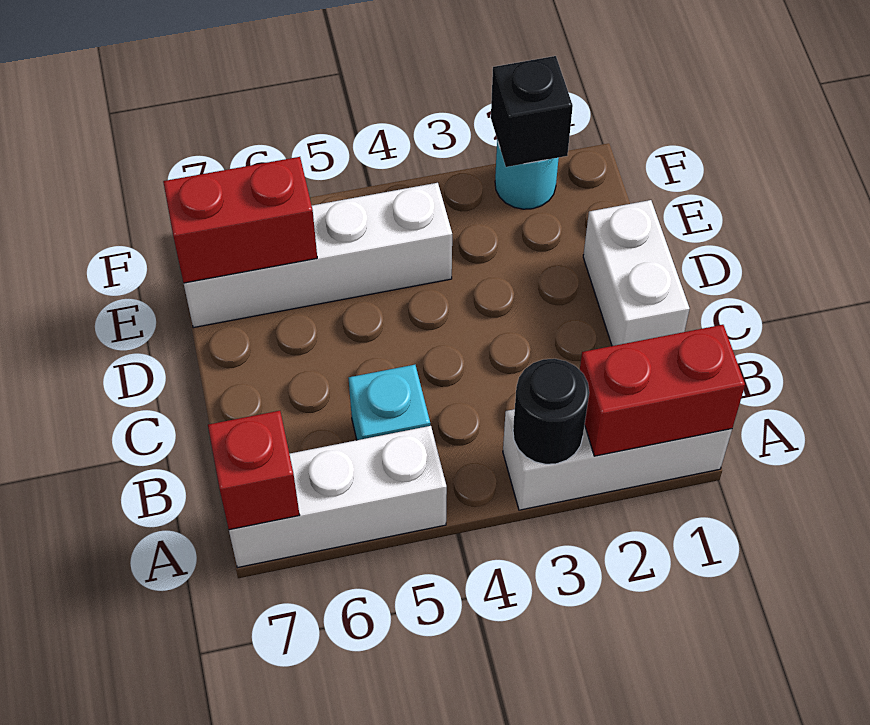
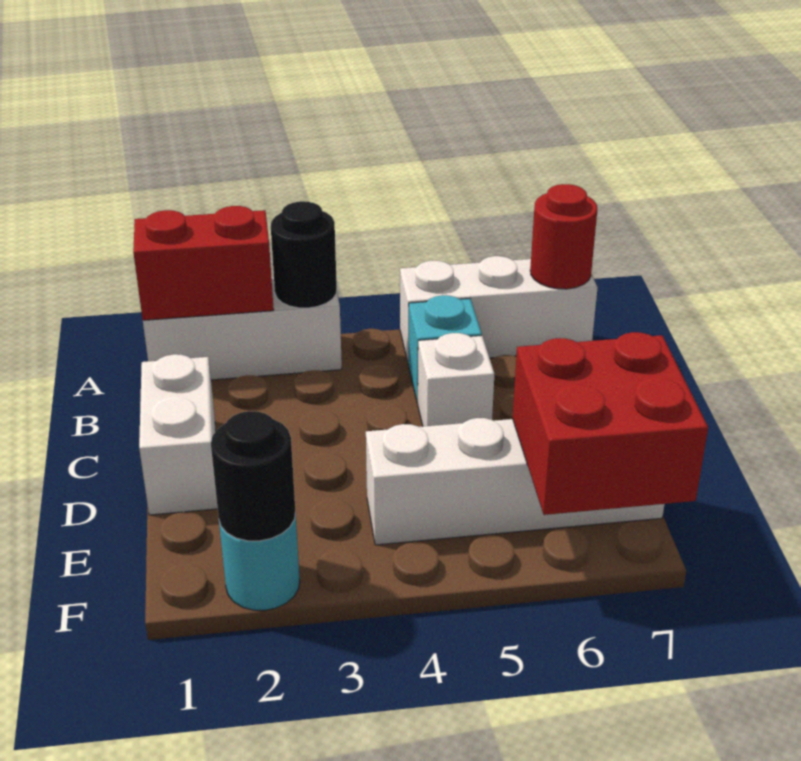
red 1x1 brick [208,411,299,530] -> red 1x1 round brick [530,184,597,289]
none -> white 1x1 brick [418,333,494,426]
red 1x2 brick [163,157,317,283] -> red 2x2 brick [513,332,708,515]
black 1x1 brick [491,56,573,167] -> black 1x1 round brick [211,411,295,541]

